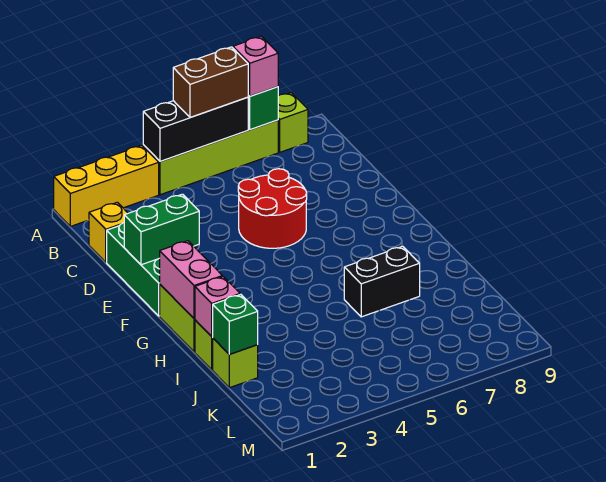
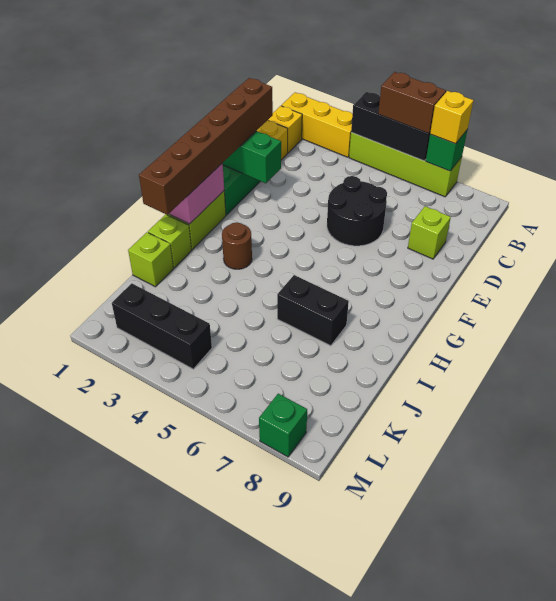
pink 1x1 brick [233,36,278,96] -> yellow 1x1 brick [430,91,473,144]
lime 1x1 brick [278,93,308,152] -> lime 1x1 brick moved to [408,206,451,259]
none -> yellow 1x1 brick [268,106,302,153]
none -> brown 1x6 brick [139,78,273,215]
red 2x2 round brick [238,169,307,248] -> black 2x2 round brick [327,176,387,246]
none -> brown 1x1 round brick [222,222,252,269]
pink 1x1 brick [195,277,240,336] -> none
green 1x1 brick [212,294,258,354] -> green 1x1 brick moved to [259,394,307,457]
none -> black 1x3 brick [112,283,212,369]

